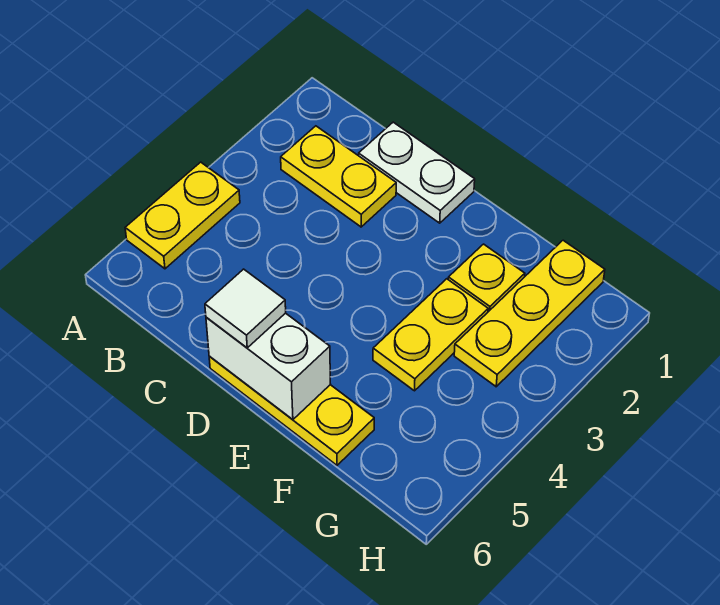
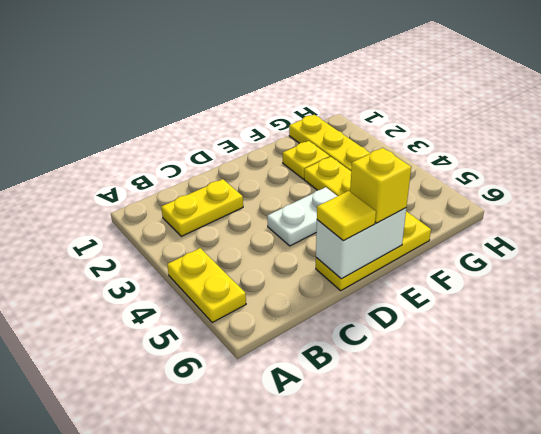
white 1x2 plate [359,122,475,223] -> white 1x2 plate moved to [267,187,337,246]
white 1x1 tile [205,269,286,348] -> yellow 1x1 tile [317,191,376,241]
none -> yellow 1x1 brick [350,148,411,223]

